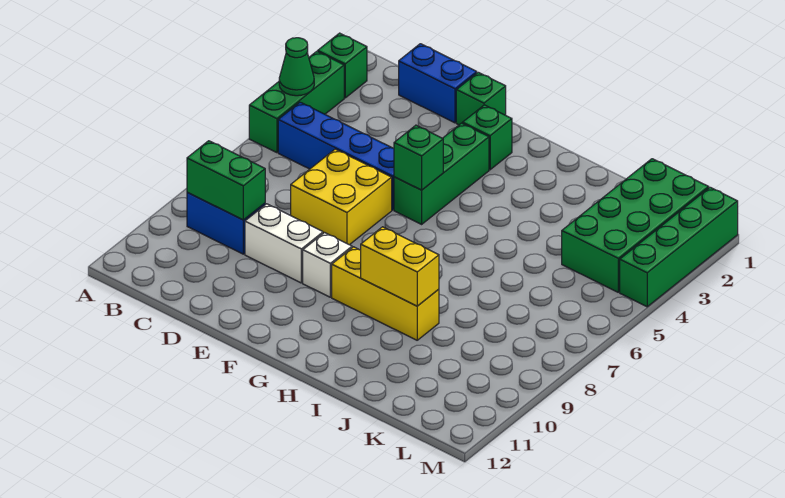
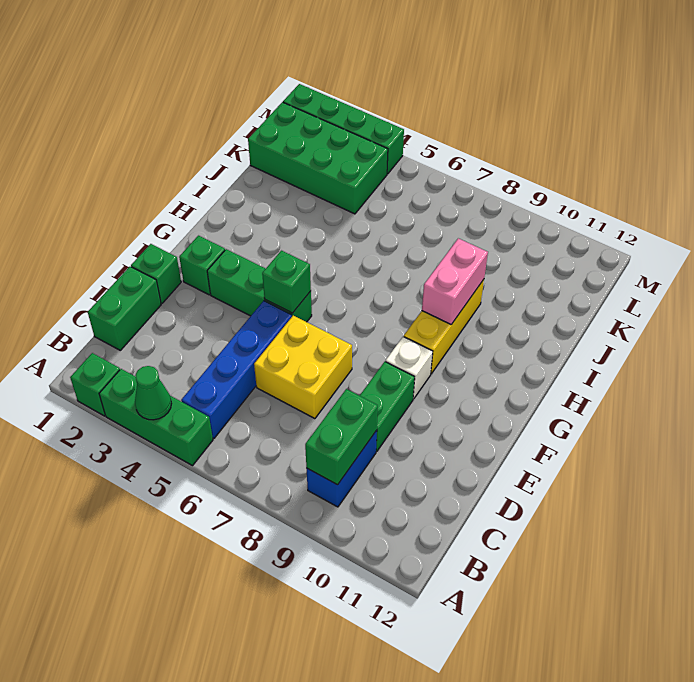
blue 1x2 brick [399,44,477,123] -> green 1x2 brick [88,267,161,350]
white 1x2 brick [245,204,323,283] -> green 1x2 brick [360,362,415,451]
yellow 1x2 brick [361,227,439,306] -> pink 1x2 brick [422,238,488,324]

